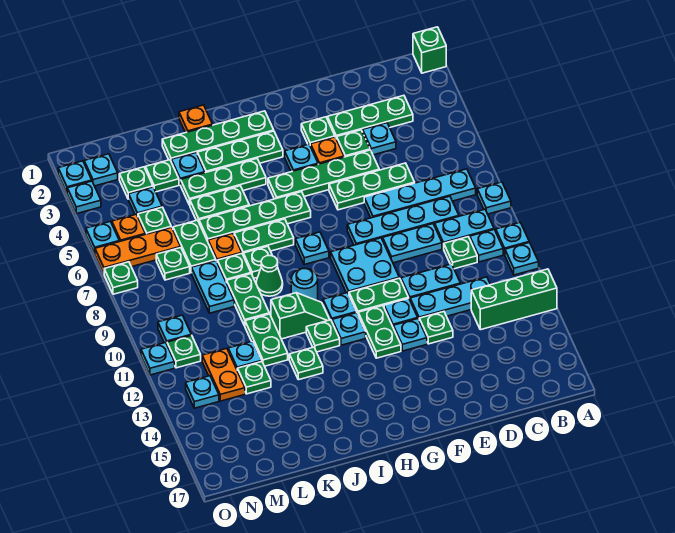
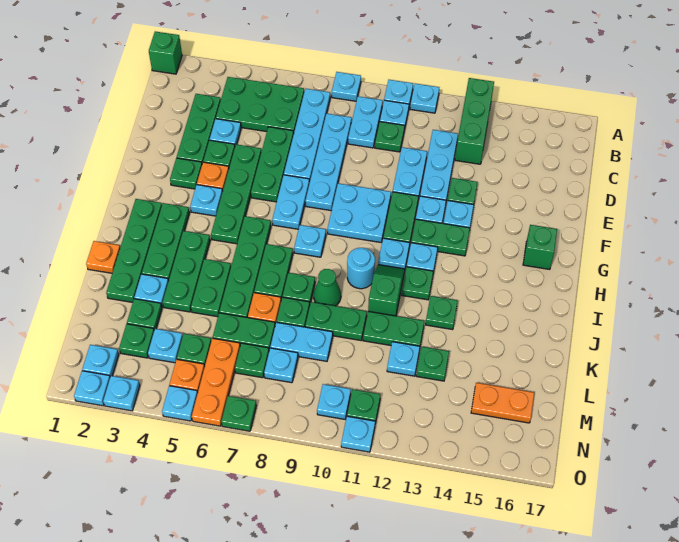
none -> green 2x3 plate [216,77,304,133]
cyan 1x2 plate [383,224,442,263] -> cyan 1x2 plate moved to [272,175,309,229]
none -> green 1x1 brick [523,225,557,269]
orange 1x2 plate [202,348,245,401] -> orange 1x2 plate moved to [471,383,534,423]
cyan 1x1 plate [186,376,219,408] -> cyan 1x1 plate moved to [264,348,298,383]

